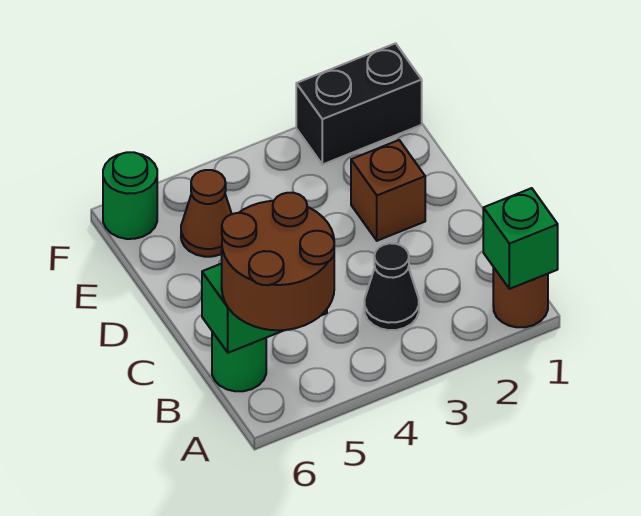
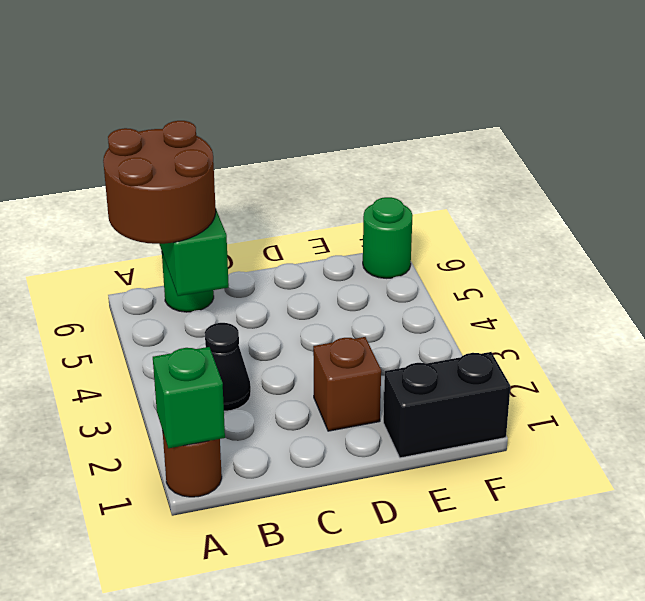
brown 1x1 cone [181,170,232,257] -> none
black 1x2 brick [296,43,422,165] -> black 1x2 brick turned to [383,352,510,458]

